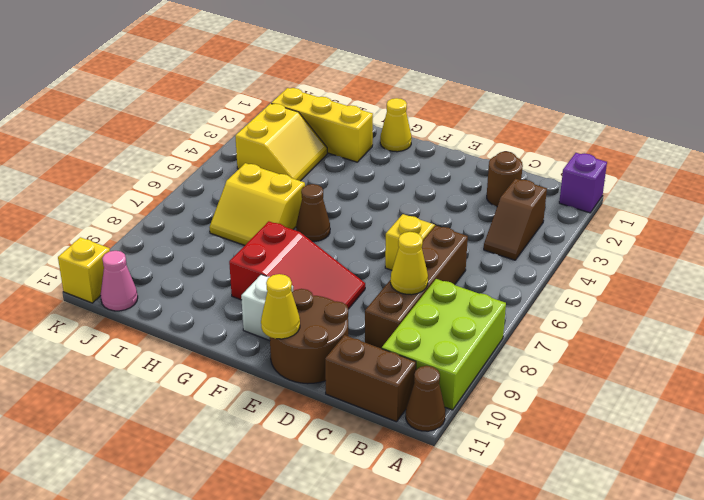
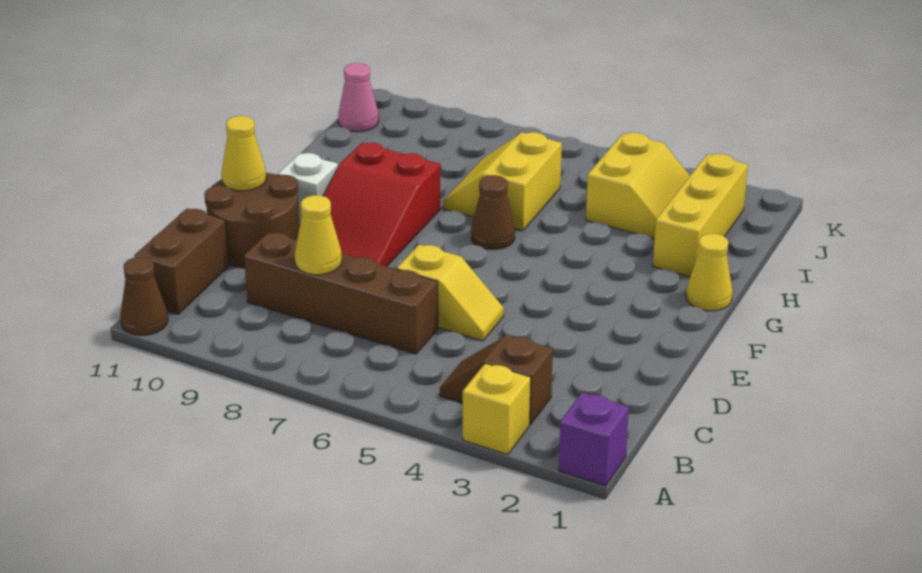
lime 2x3 brick [382,279,506,410] -> none
brown 1x1 round brick [487,152,523,206] -> none
yellow 2x2 slope [235,104,327,181] -> yellow 2x2 slope turned to [586,133,690,239]
yellow 1x1 brick [58,237,110,303] -> yellow 1x1 brick moved to [463,363,531,455]

